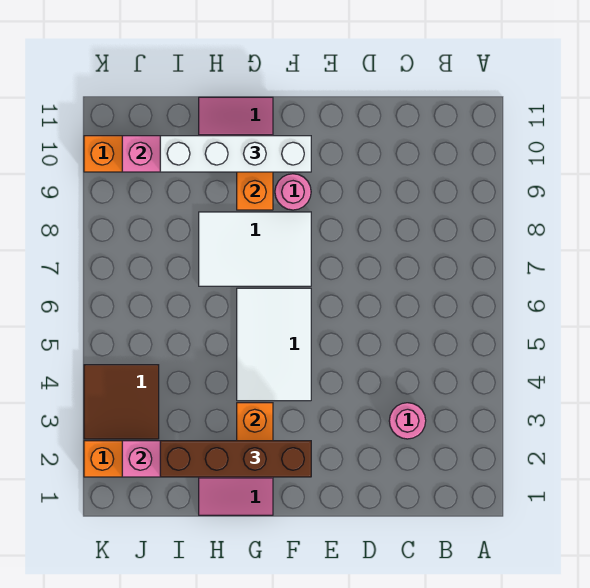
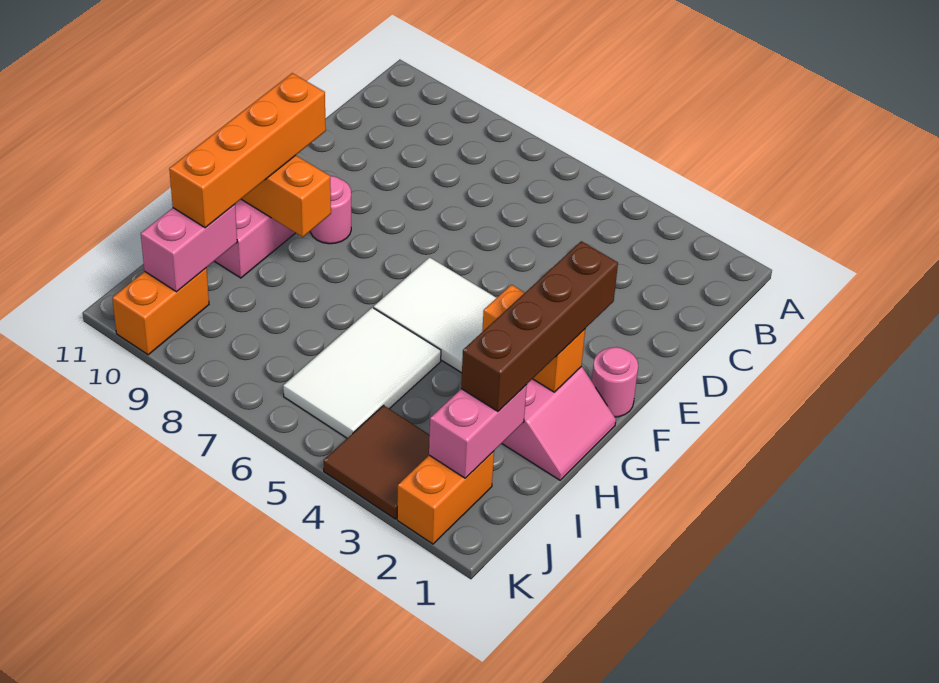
pink 1x1 round brick [389,403,426,439] -> pink 1x1 round brick moved to [592,347,638,417]
white 2x3 tile [199,212,311,286] -> white 2x3 tile moved to [283,308,441,438]
white 1x4 brick [160,136,311,172] -> orange 1x4 brick [169,73,326,228]

